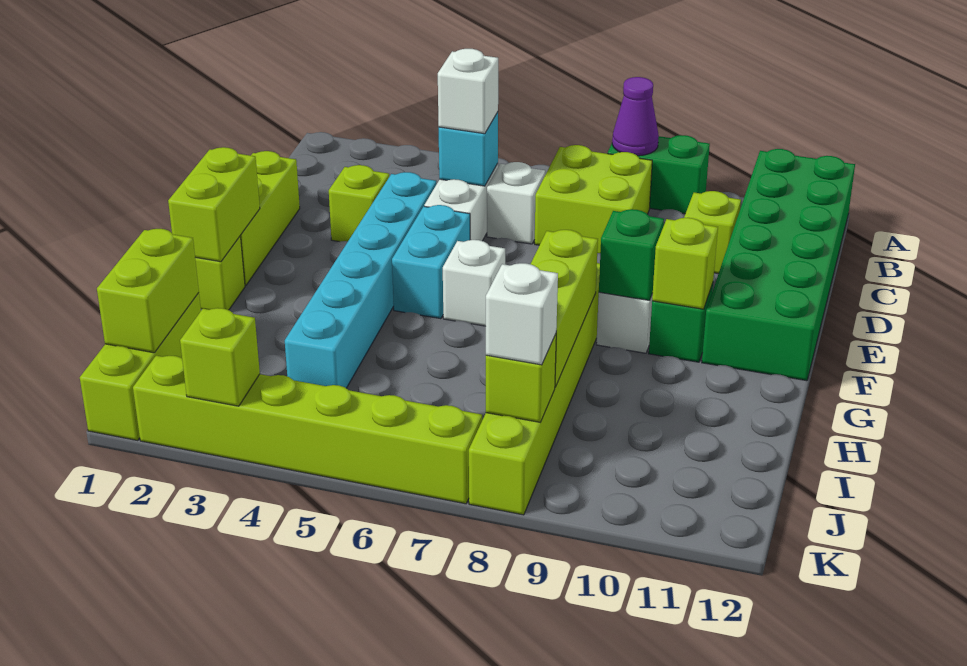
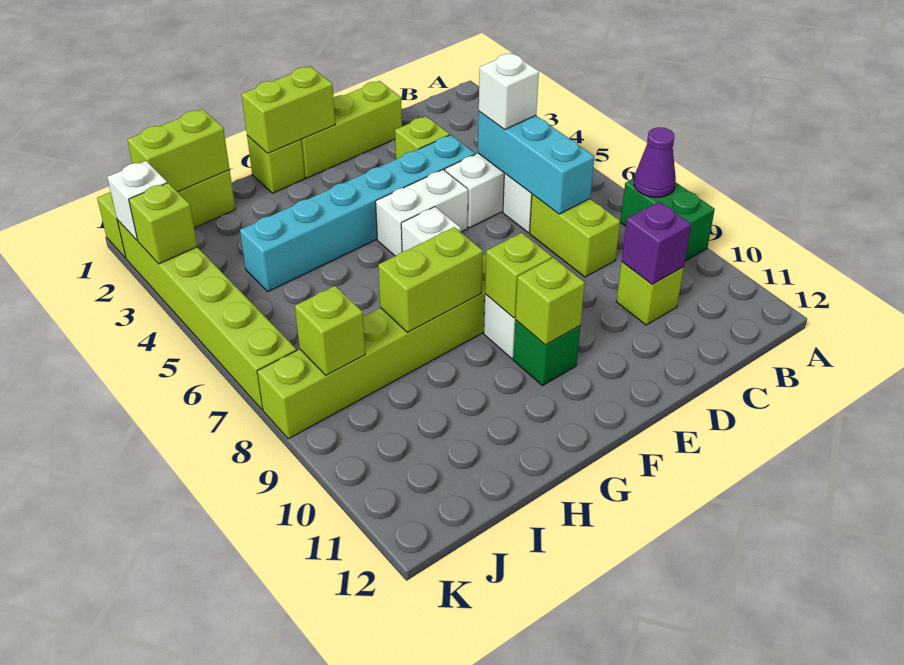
green 2x6 brick [702,149,855,381] -> none
lime 2x2 brick [535,145,652,253] -> lime 1x2 brick [530,194,620,277]
cyan 1x1 brick [439,112,498,186] -> cyan 1x3 brick [478,111,594,214]
none -> purple 1x1 brick [622,202,691,284]
cyan 1x2 brick [392,205,470,319] -> white 1x2 brick [376,170,468,256]
green 1x1 brick [599,209,664,300] -> lime 1x1 brick [485,233,552,318]
lime 1x3 brick [531,230,598,387] -> lime 1x2 brick [378,227,483,332]
white 1x1 brick [486,263,558,365] -> white 1x1 brick moved to [107,161,167,240]

